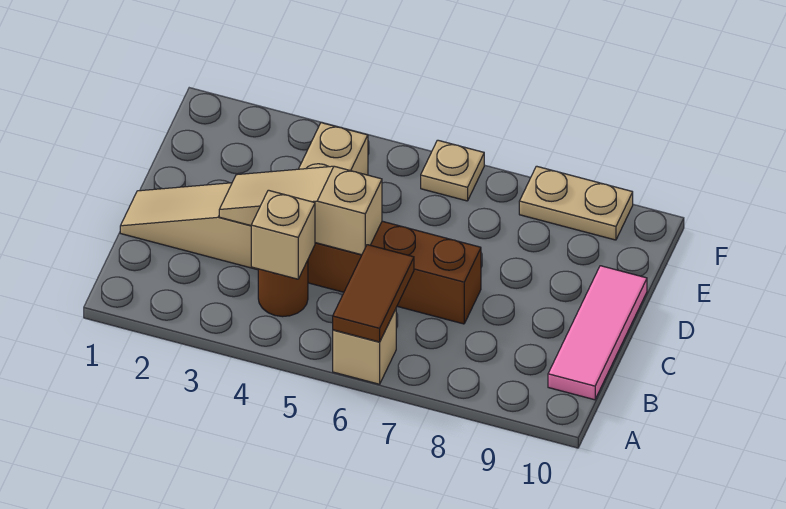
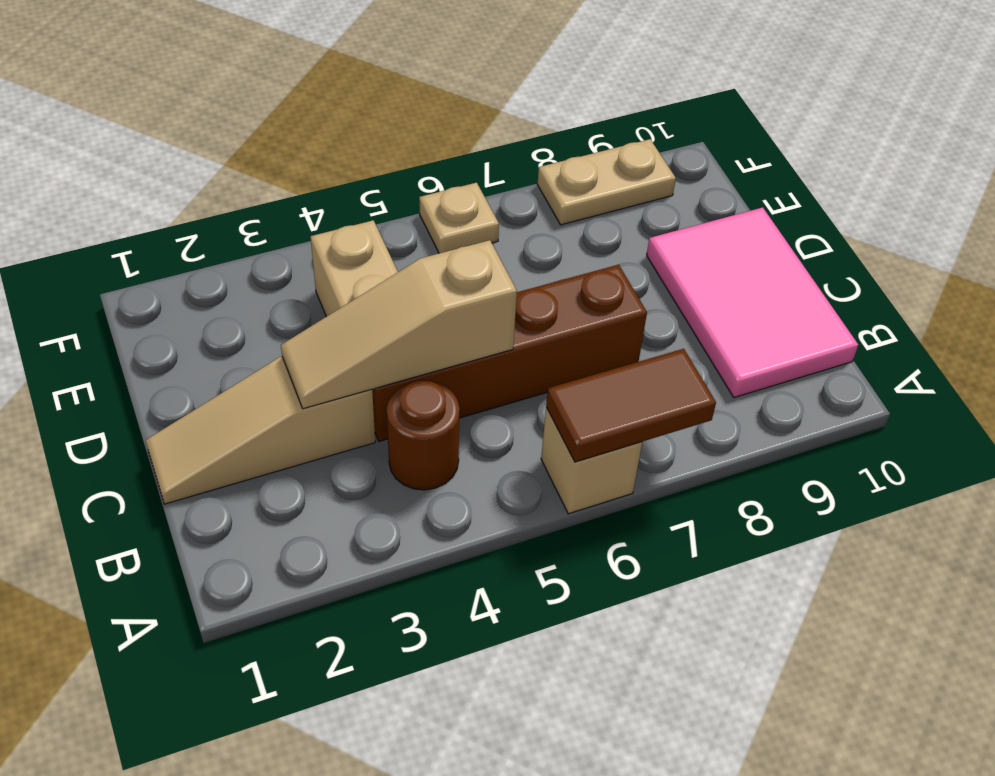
brown 1x2 tile [333,245,414,342] -> brown 1x2 tile turned to [546,349,716,462]
tan 1x1 brick [251,190,315,279] -> none
pink 1x3 tile [548,266,647,400] -> pink 2x3 tile [647,207,858,398]

